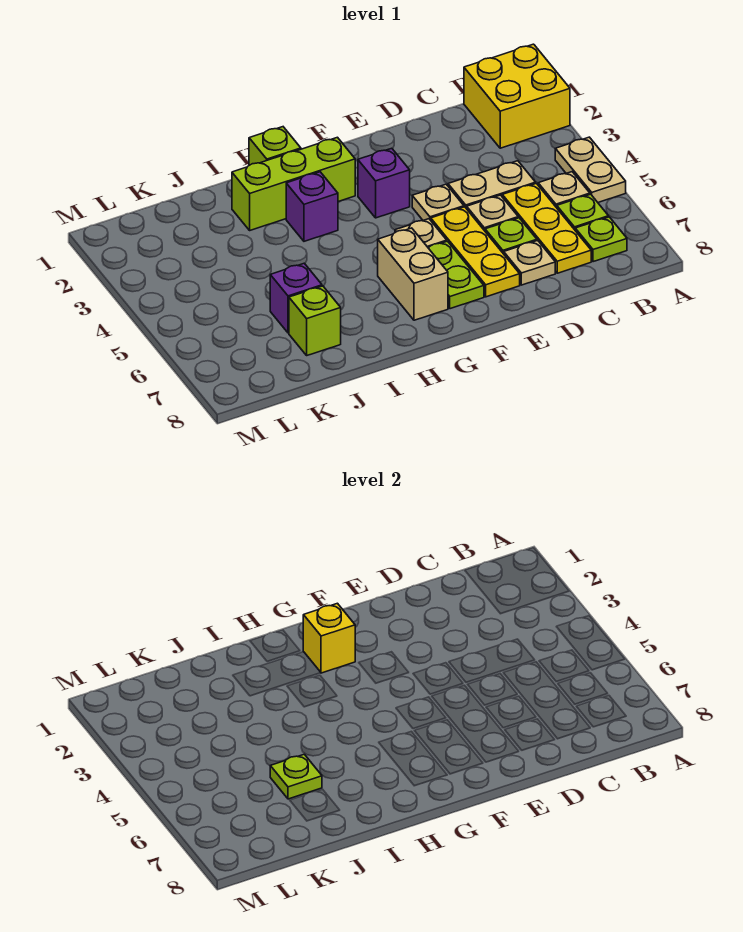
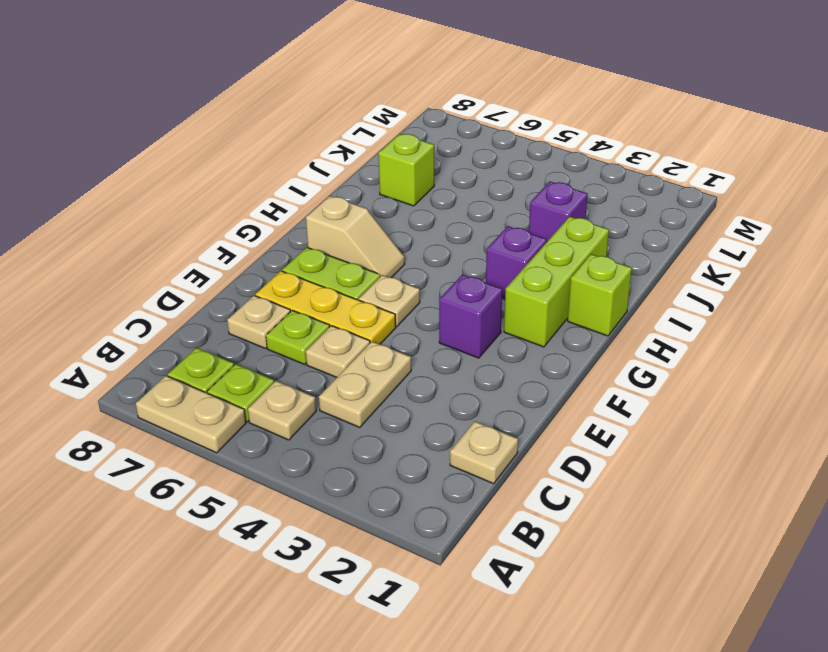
yellow 2x2 brick [464,44,570,148] -> none
tan 1x2 plate [555,137,626,202] -> tan 1x2 plate moved to [136,376,246,453]
yellow 1x3 plate [502,183,591,273] -> none
tan 1x1 plate [412,184,464,220] -> tan 1x1 plate moved to [450,421,518,484]
yellow 1x1 brick [303,603,355,673] -> none
tan 1x2 brick [378,228,448,320] -> tan 1x2 slope [306,196,405,278]
purple 1x1 brick [270,263,322,333] -> purple 1x1 brick moved to [529,182,588,241]
lime 1x1 plate [270,754,322,799] -> none

